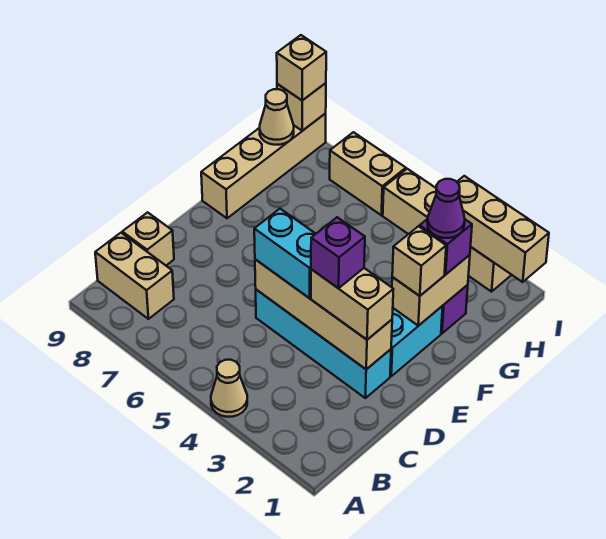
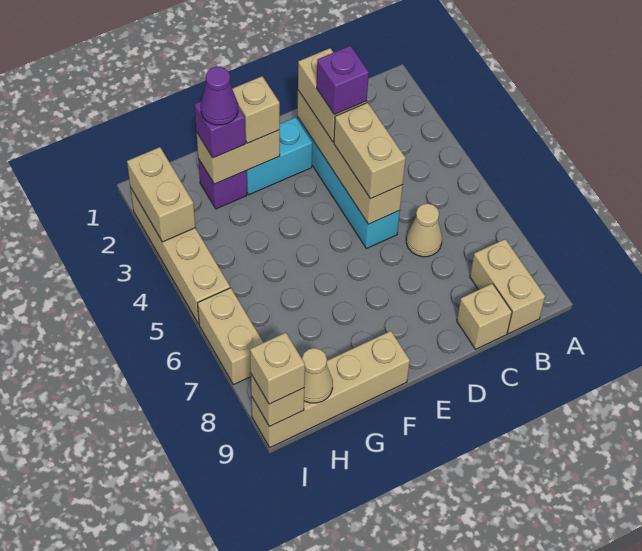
tan 1x1 cone [211,360,247,417] -> tan 1x1 cone moved to [406,204,442,257]
cyan 1x2 brick [254,209,315,298] -> tan 1x2 brick [334,103,406,199]
tan 1x3 brick [457,176,549,282] -> tan 1x2 brick [127,147,195,242]

